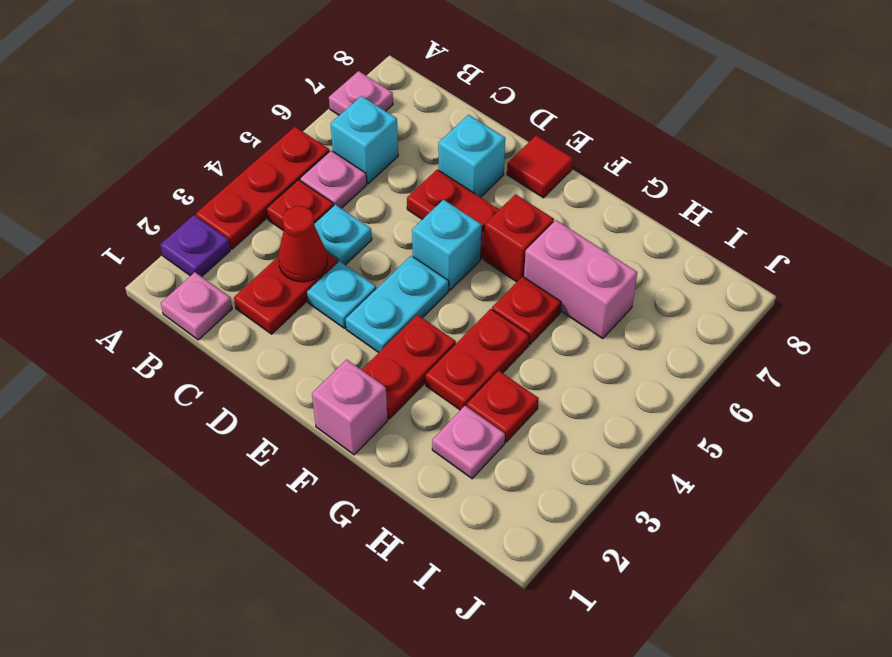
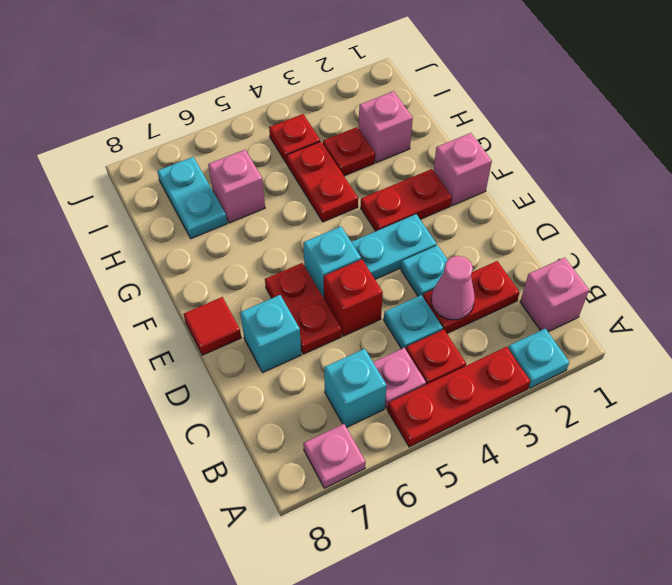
purple 1x1 plate [160,215,230,277] -> cyan 1x1 plate [508,328,569,388]
pink 1x1 plate [161,272,232,340] -> pink 1x1 brick [520,257,589,332]
red 1x1 cone [278,206,327,282] -> pink 1x1 cone [431,256,475,320]
red 1x1 brick [484,194,554,282] -> red 1x1 brick moved to [324,260,383,336]
red 1x2 plate [425,309,529,410] -> red 1x2 plate turned to [287,141,358,222]
red 1x1 plate [492,277,561,344] -> red 1x1 plate moved to [269,114,320,163]
pink 1x2 brick [524,220,637,339] -> pink 1x1 brick [208,150,265,223]
pink 1x1 plate [432,406,505,479] -> pink 1x1 brick [359,91,413,163]
none -> cyan 1x2 plate [157,157,227,239]

